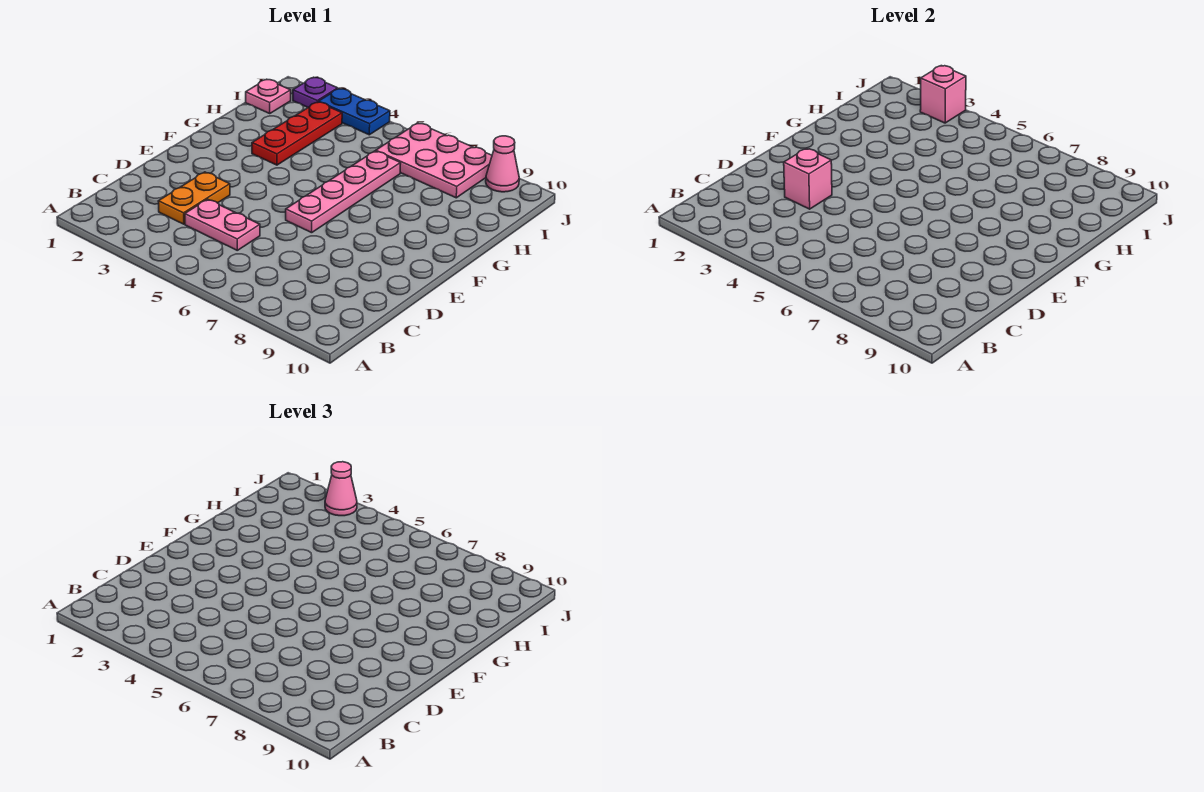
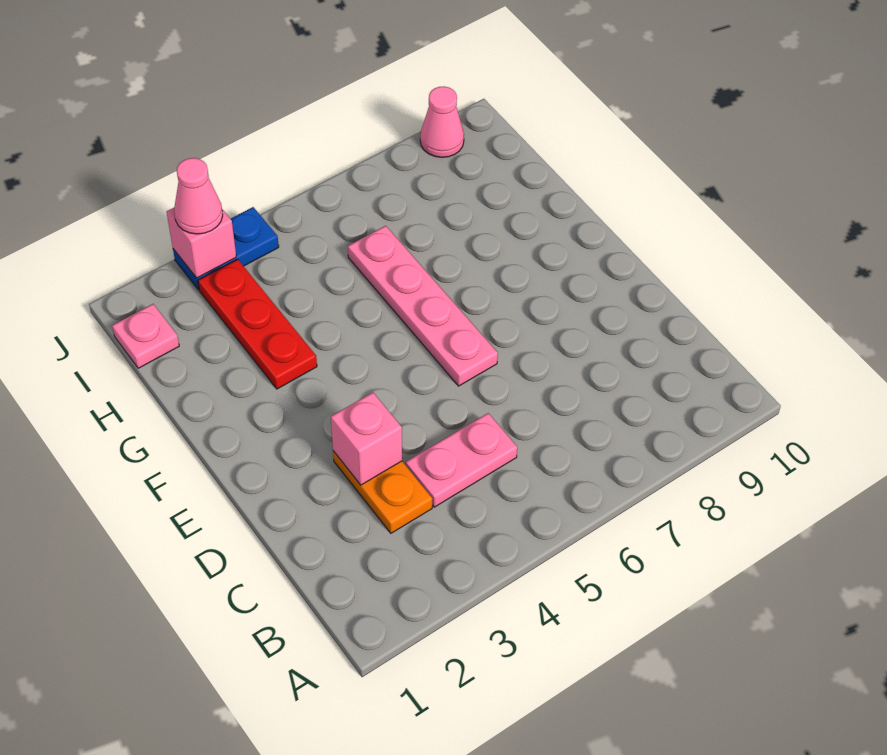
pink 2x3 plate [376,123,492,198] -> none
purple 1x1 plate [293,77,338,107] -> none

